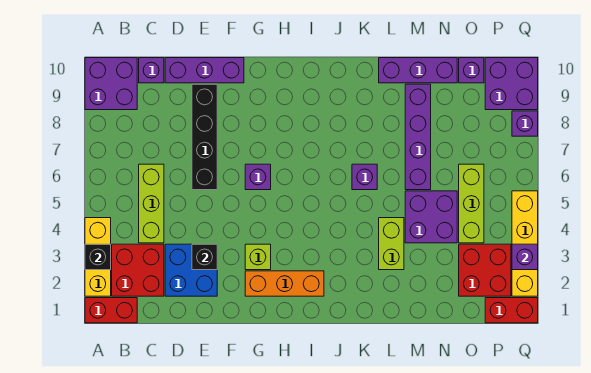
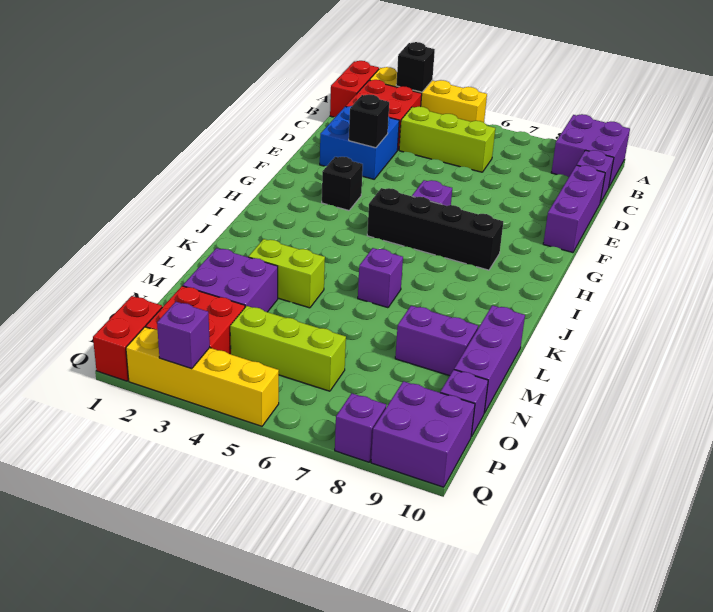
yellow 1x3 brick [85,218,111,296] -> yellow 1x4 brick [370,67,487,122]
black 1x4 brick [192,84,217,190] -> black 1x4 brick moved to [367,188,503,270]
orange 1x3 brick [245,271,324,296] -> none
lime 1x1 brick [245,244,271,270] -> black 1x1 brick [322,157,363,211]
purple 2x2 brick [405,191,457,243] -> purple 2x2 brick moved to [183,248,278,312]
purple 1x4 brick [405,84,431,190] -> purple 1x2 brick [395,306,478,376]

